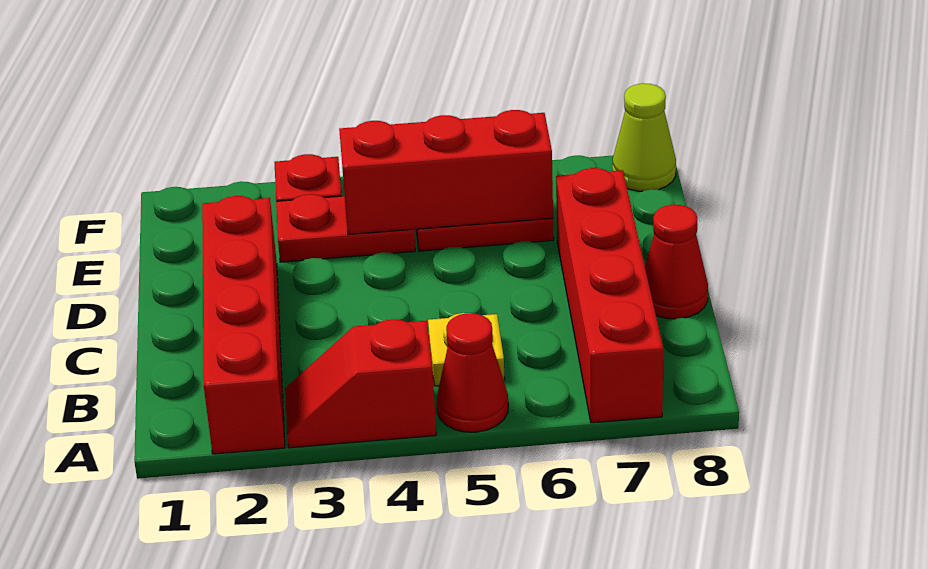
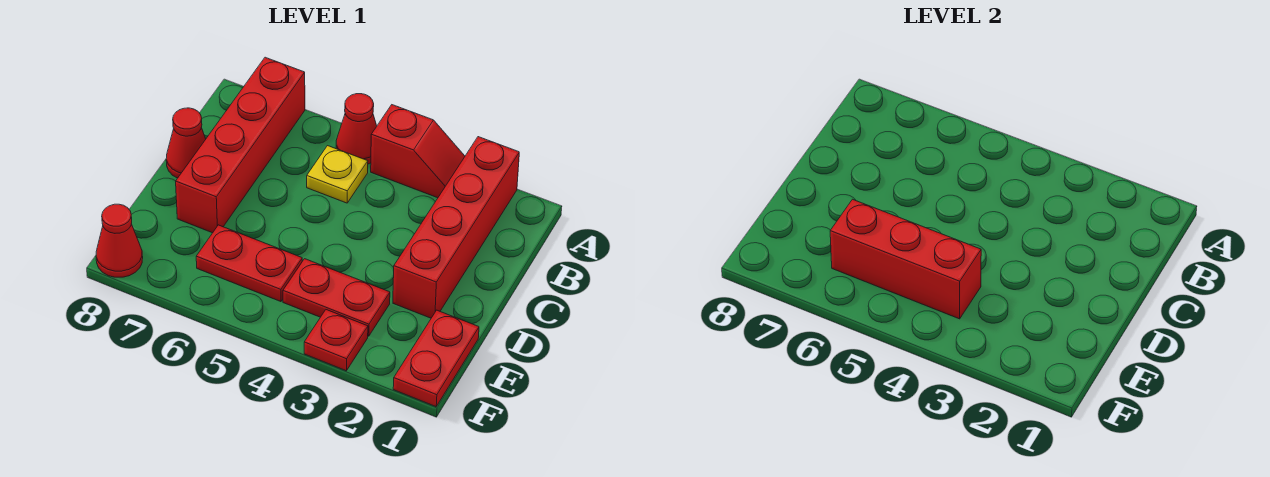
none -> red 1x2 plate [393,310,479,407]
lime 1x1 cone [612,83,676,191] -> red 1x1 cone [96,204,143,277]

